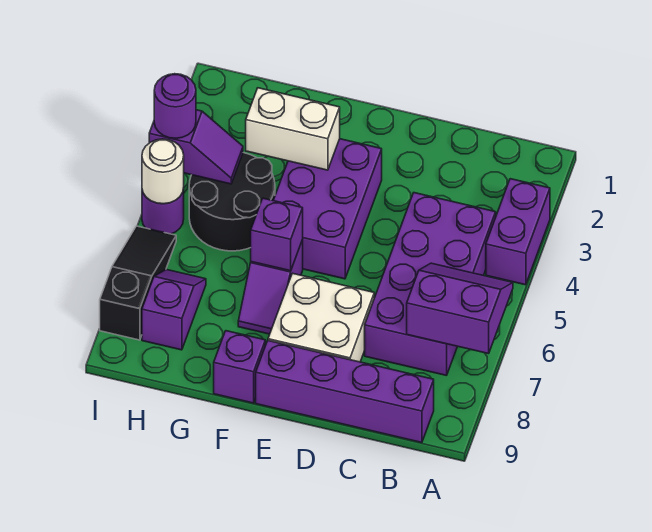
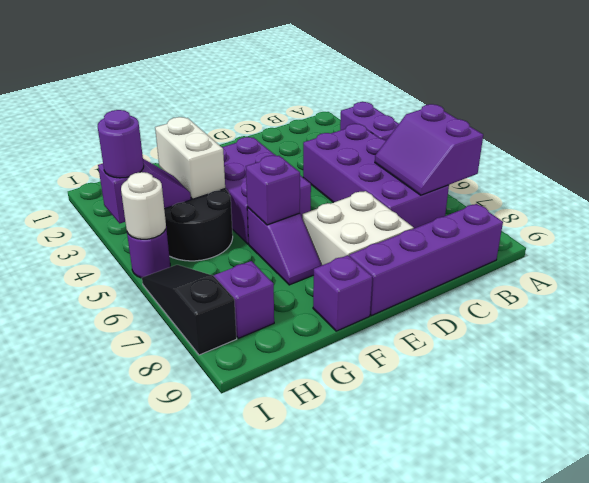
purple 2x2 slope [407,263,513,354] -> purple 2x2 slope turned to [375,104,483,195]
white 1x2 brick [246,88,340,170] -> white 1x2 brick turned to [155,117,225,199]

